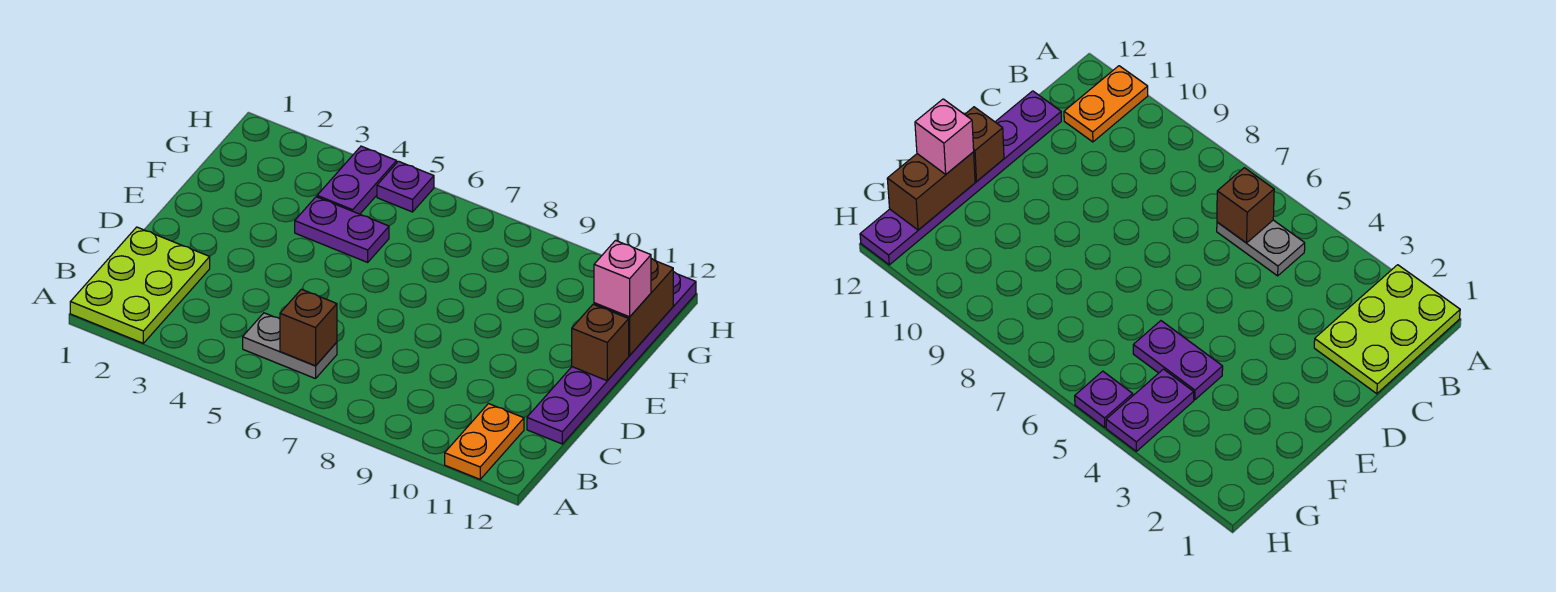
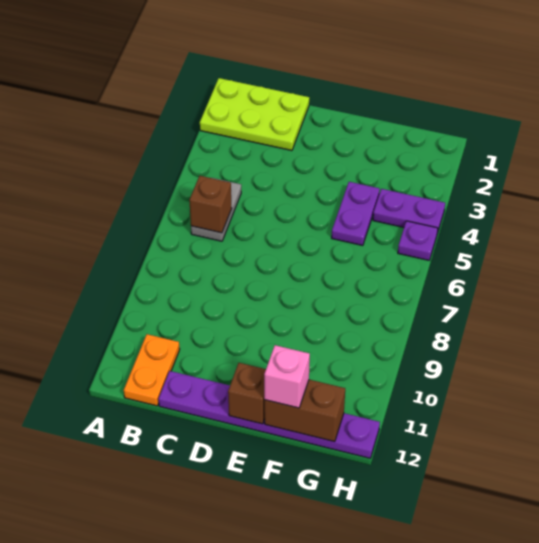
orange 1x2 plate [445,404,524,479] -> orange 1x2 plate turned to [124,334,180,406]

